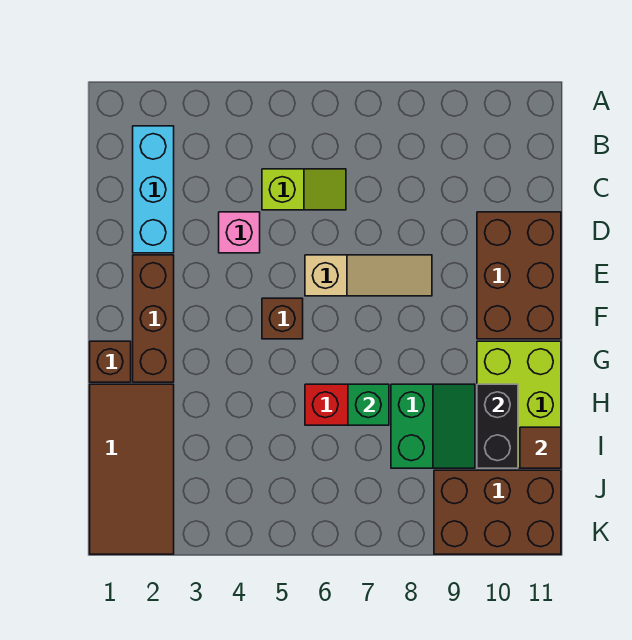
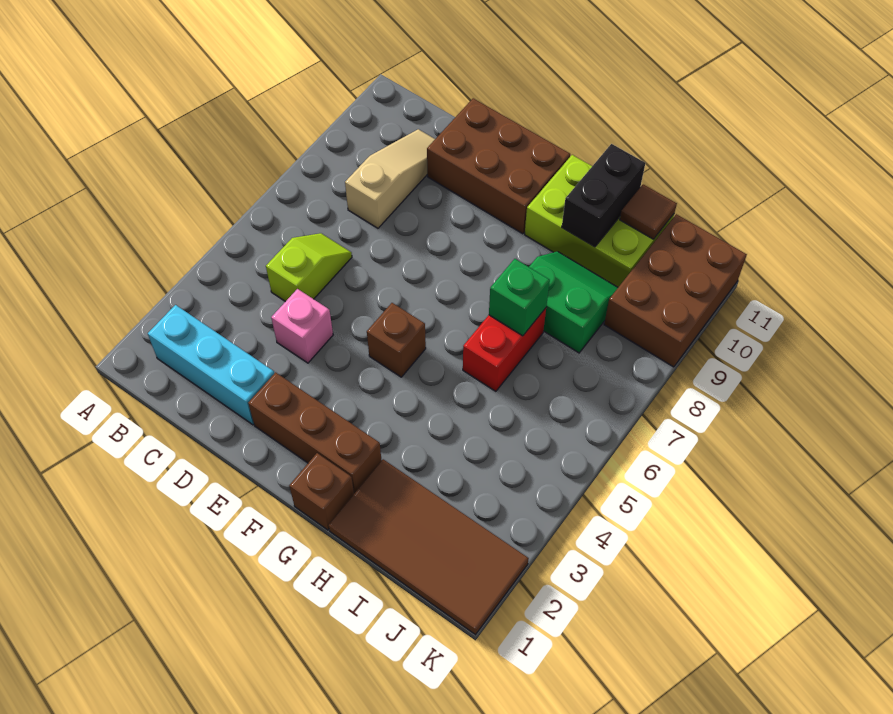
tan 1x3 slope [305,255,432,296] -> tan 1x3 slope moved to [345,129,435,228]
black 1x2 brick [477,384,518,468] -> black 1x2 brick turned to [562,144,645,247]

